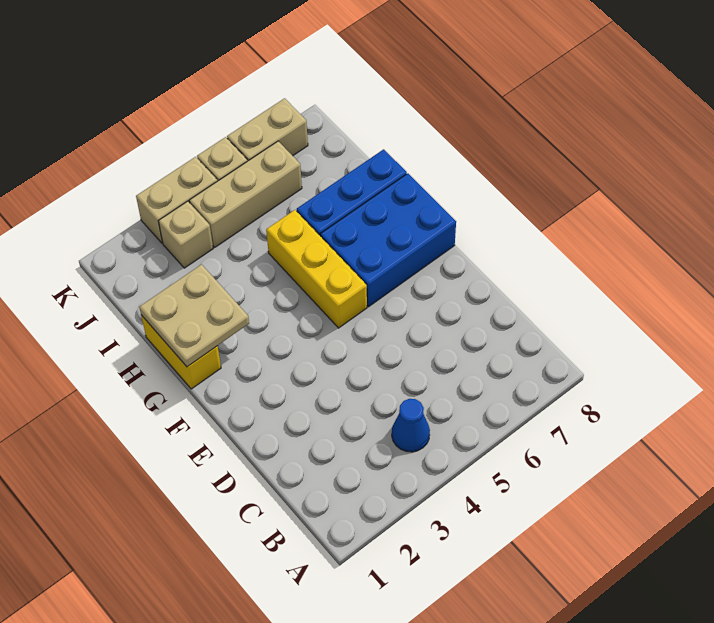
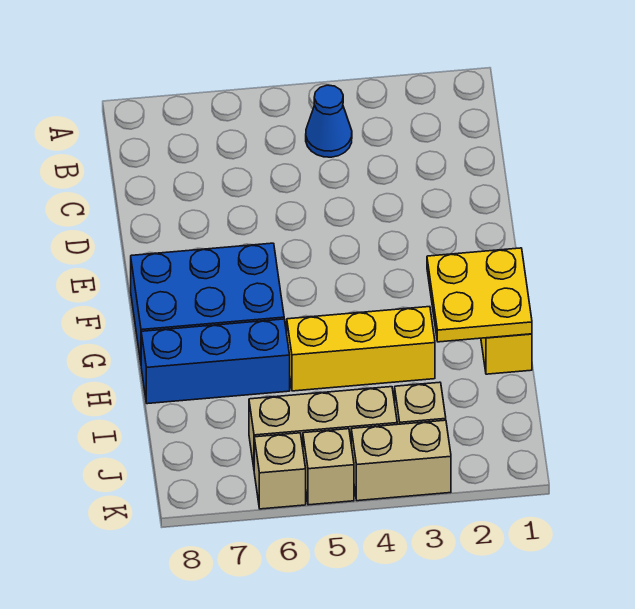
yellow 1x3 brick [266,210,367,328] -> yellow 1x3 brick turned to [287,307,435,391]
tan 2x2 plate [139,265,249,367] -> yellow 2x2 plate [427,248,532,342]
tan 1x2 brick [227,98,308,161] -> tan 1x1 brick [254,433,306,509]

